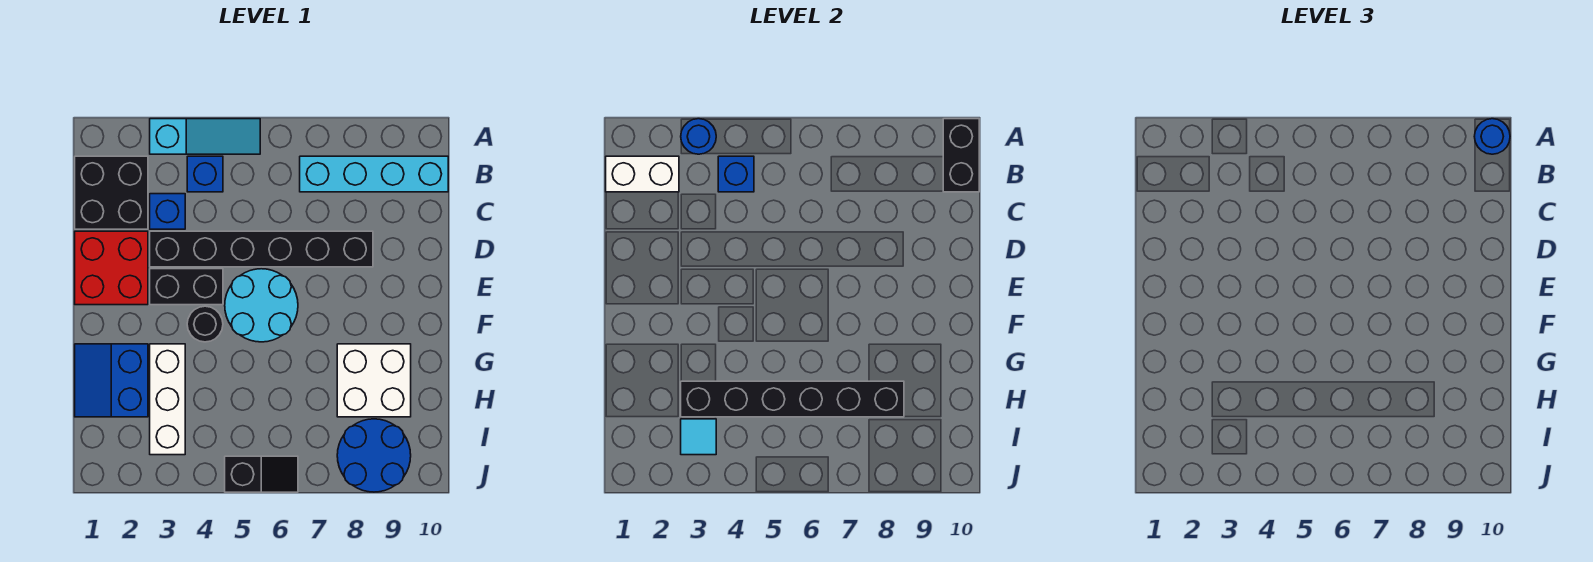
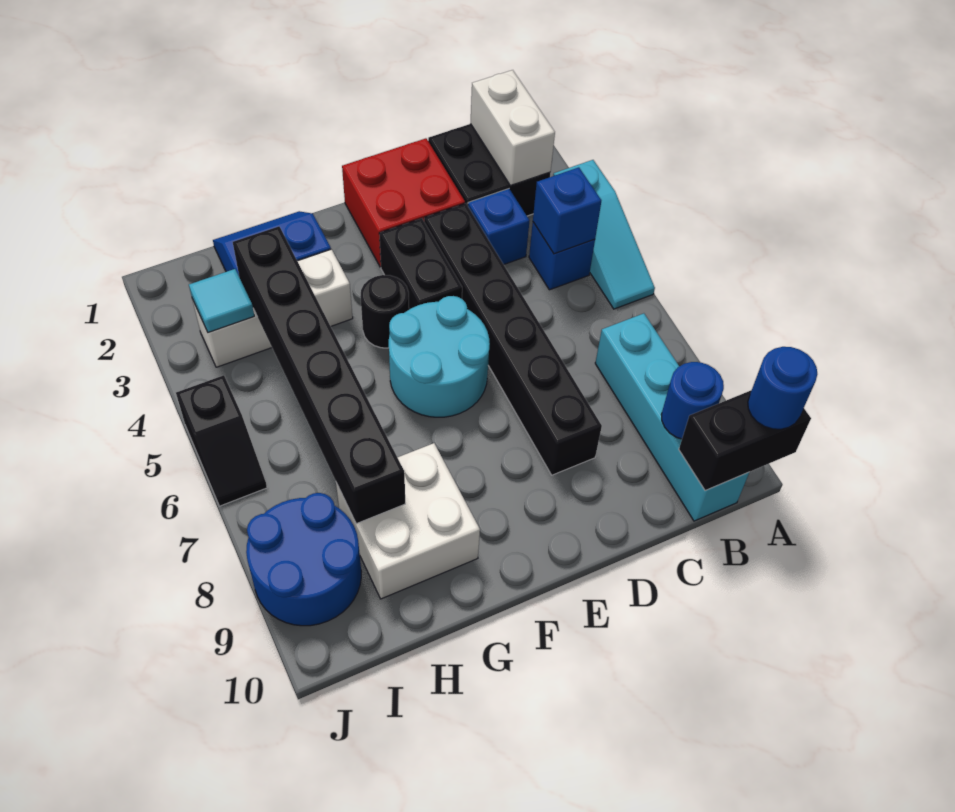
blue 1x1 round brick [681,119,716,154] -> blue 1x1 round brick moved to [661,362,724,439]

